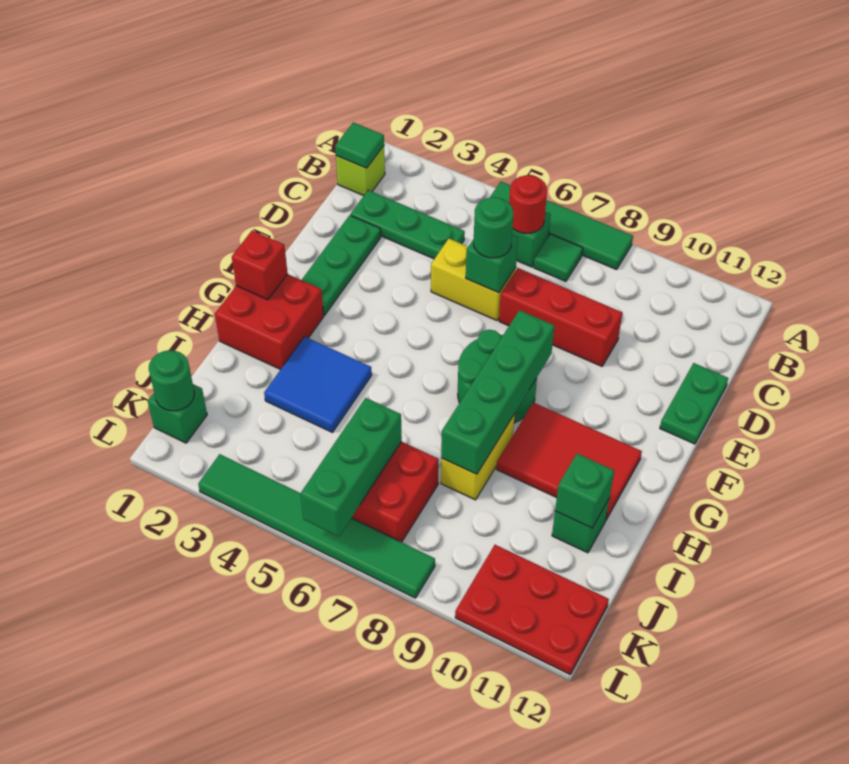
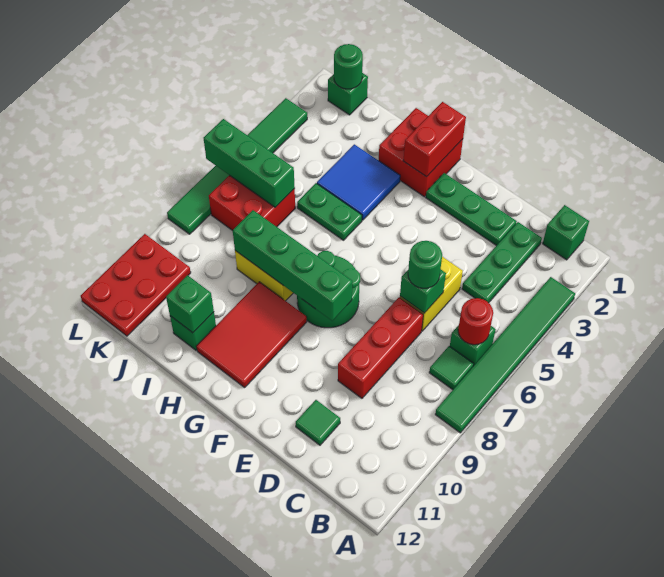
green 1x4 tile [490,182,633,270] -> green 1x6 tile [435,277,575,433]
lime 1x1 brick [336,146,385,196] -> green 1x1 brick [543,205,589,260]
green 1x1 tile [335,122,384,168] -> green 1x1 tile moved to [296,400,340,445]
green 1x2 plate [660,363,728,444] -> green 1x2 plate moved to [297,183,362,240]
red 1x1 brick [232,230,288,300] -> red 1x2 brick [403,102,466,177]

